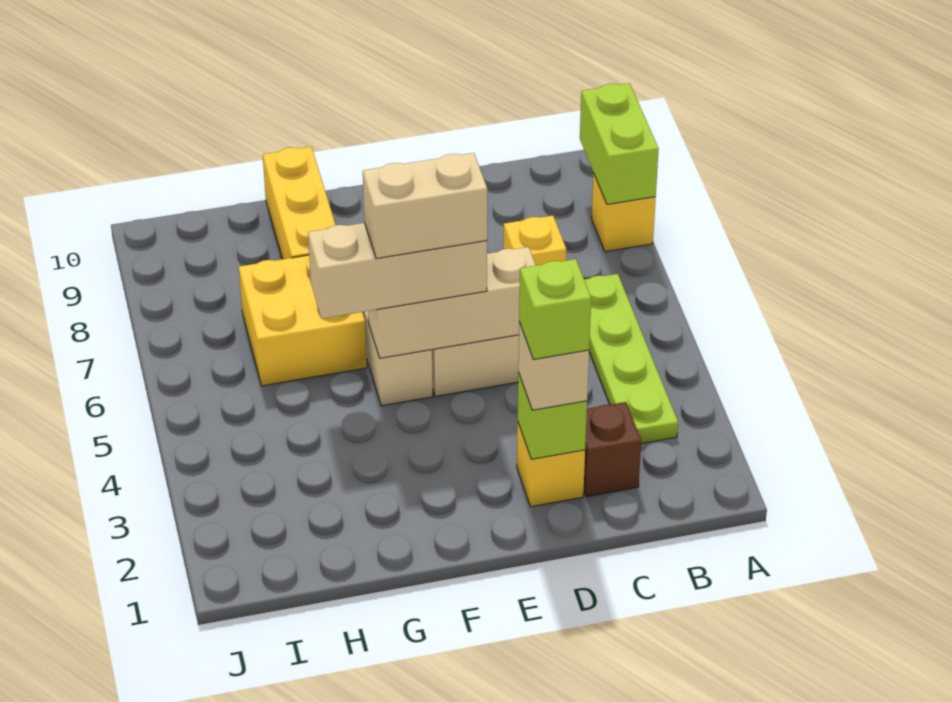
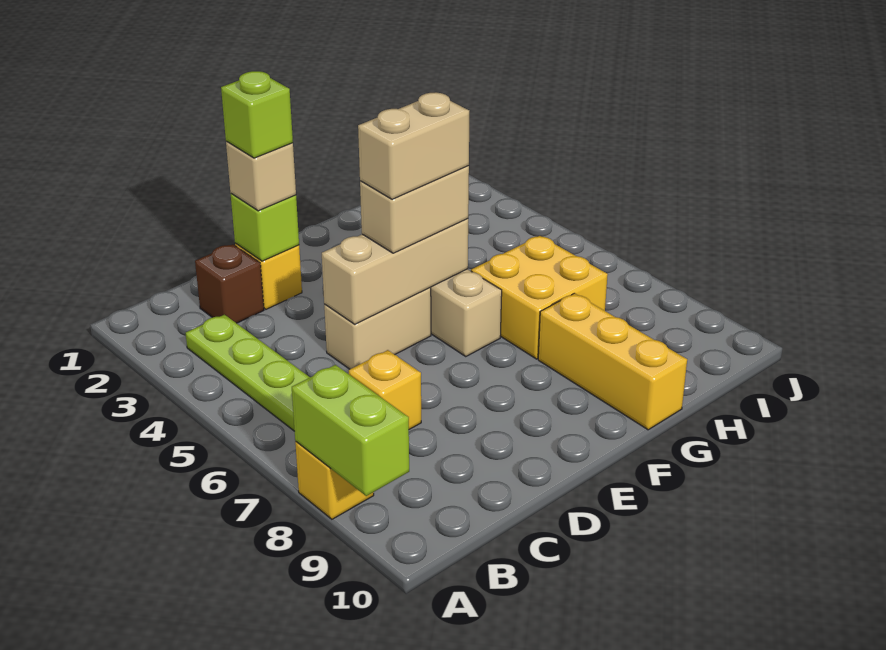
tan 1x3 brick [308,223,487,319] -> tan 1x2 brick [360,166,469,253]

